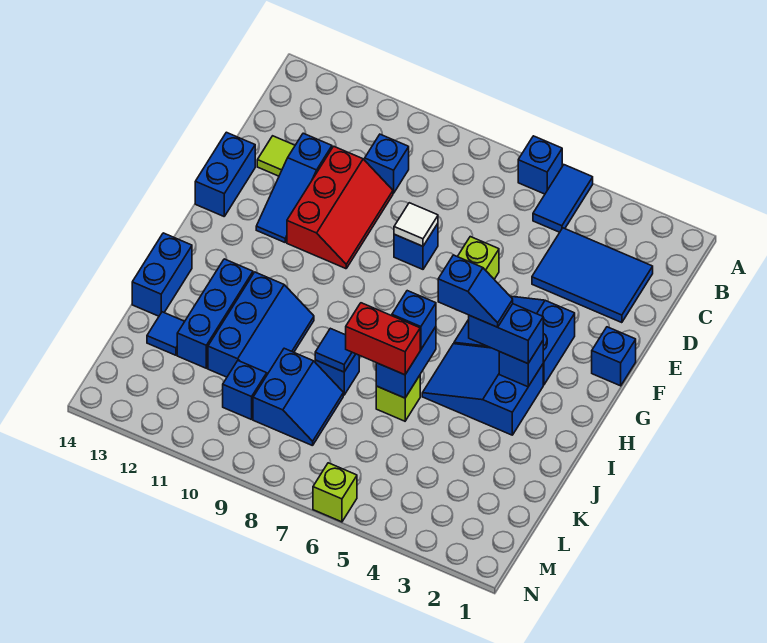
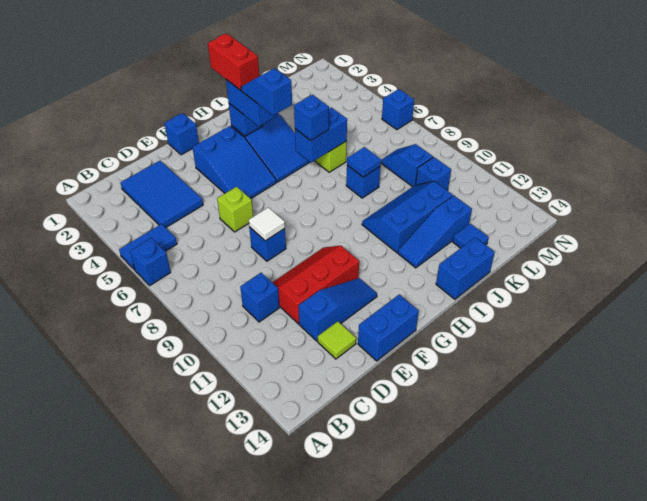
blue 1x3 brick [177,259,253,368] -> blue 1x3 slope [398,195,472,268]
red 1x2 brick [346,303,420,375] -> red 1x2 brick moved to [208,34,259,90]
blue 2x2 slope [253,348,343,446] -> blue 1x2 slope [381,144,433,187]
lime 1x1 brick [313,463,357,522] -> blue 1x1 brick [382,89,414,130]

